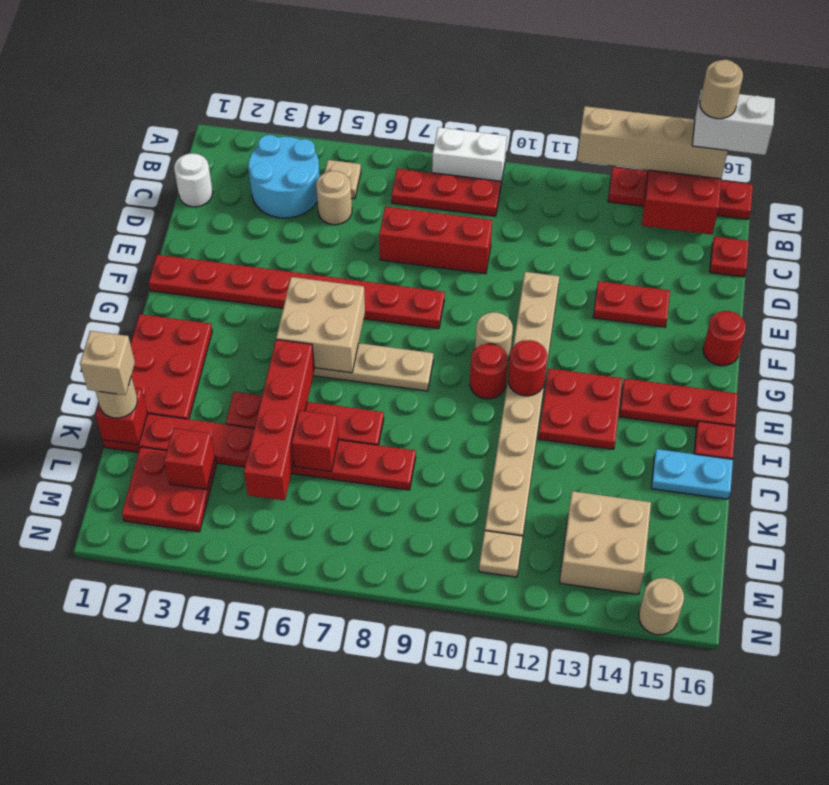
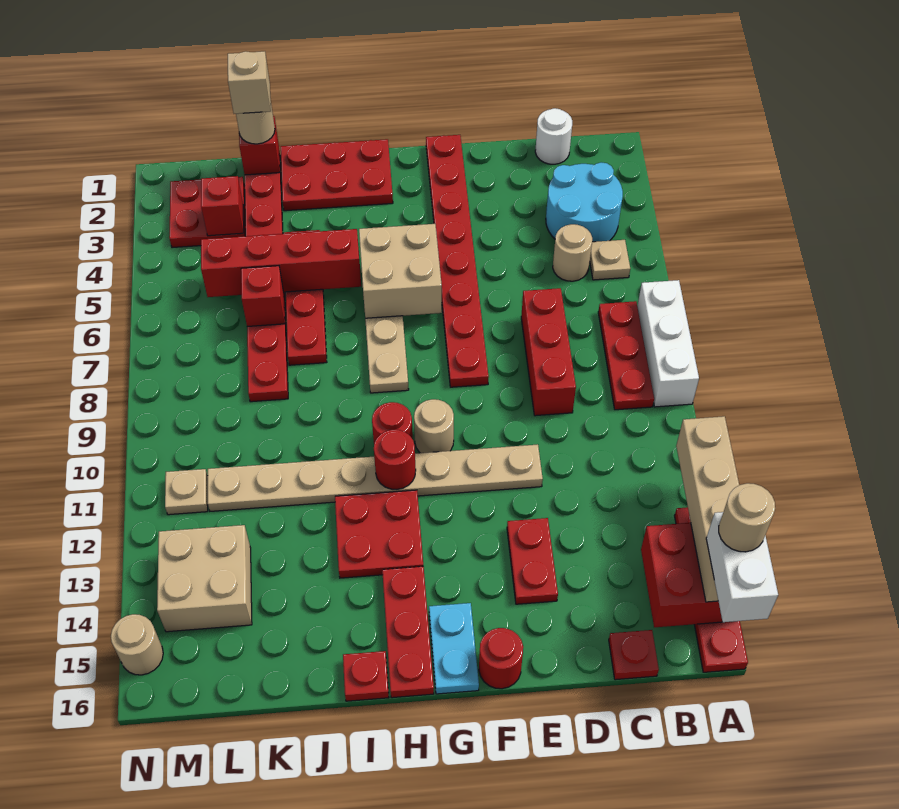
white 1x2 brick [432,127,507,188] -> white 1x3 brick [637,280,699,407]
cyan 1x2 plate [651,449,733,499] -> cyan 1x2 plate moved to [429,603,479,694]

